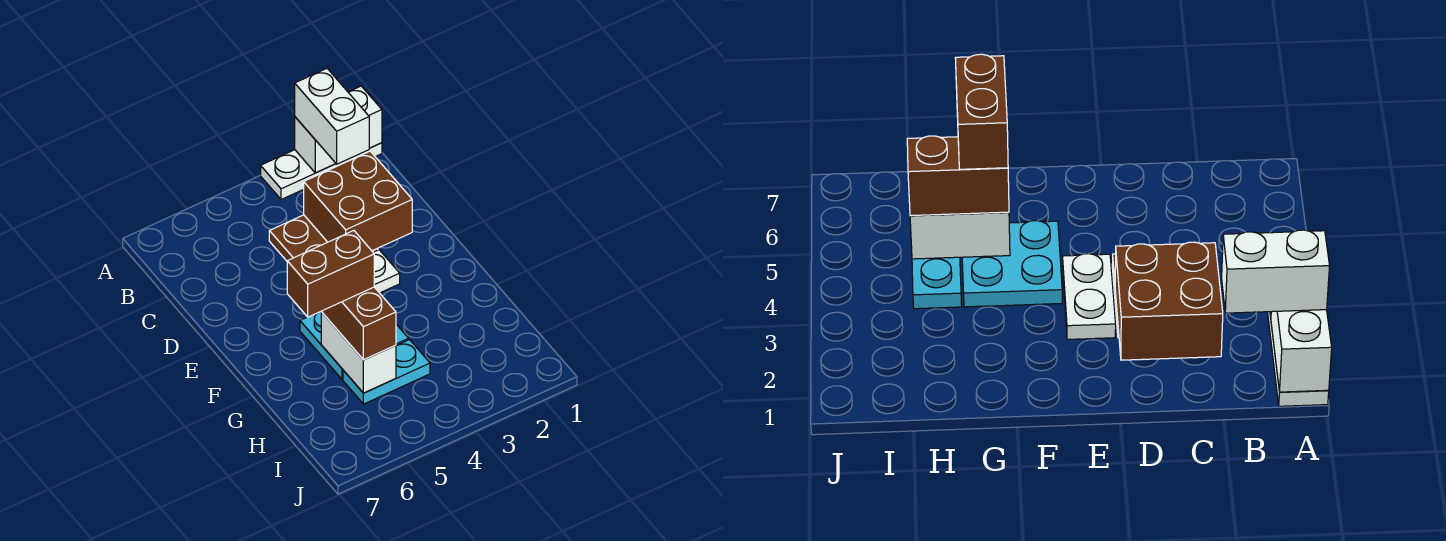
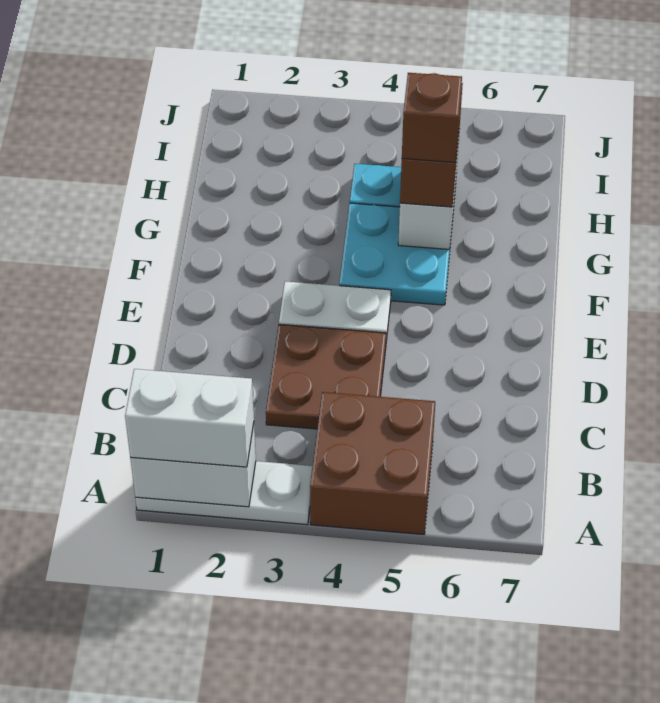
white 1x2 brick [295,69,369,164] -> white 1x2 brick turned to [125,369,254,467]
brown 2x2 brick [304,151,412,251] -> brown 2x2 brick moved to [310,392,435,534]
brown 1x2 brick [287,231,374,317] -> brown 1x1 brick [402,73,462,162]

